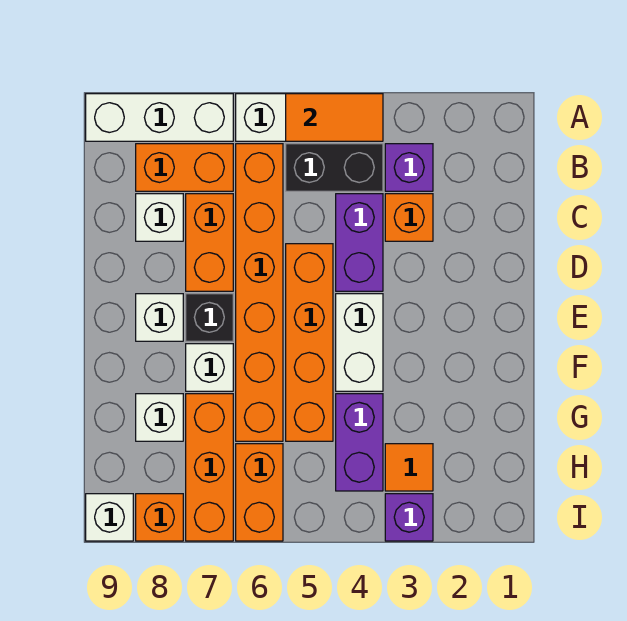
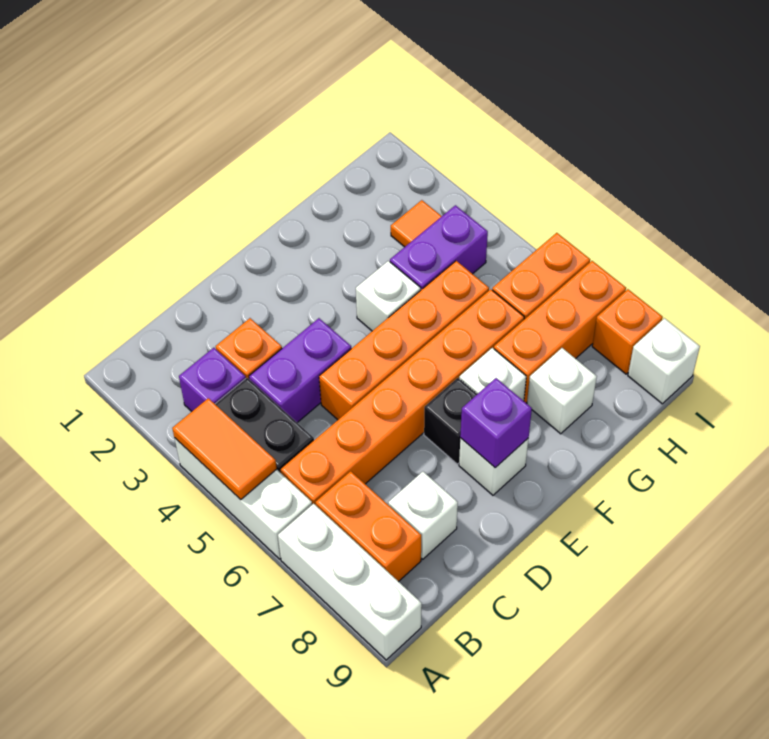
orange 1x2 brick [186,194,233,291] -> none
white 1x2 brick [336,294,383,391] -> white 1x1 brick [356,261,421,331]
purple 1x1 brick [385,494,433,541] -> purple 1x1 brick moved to [460,378,532,468]

